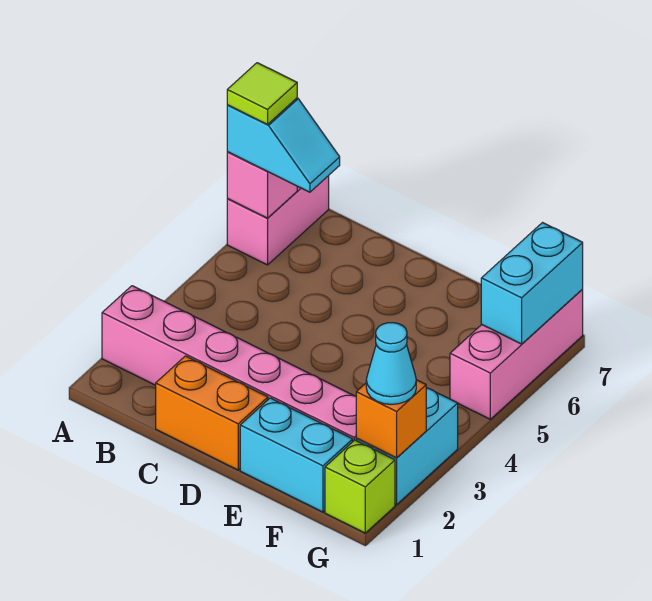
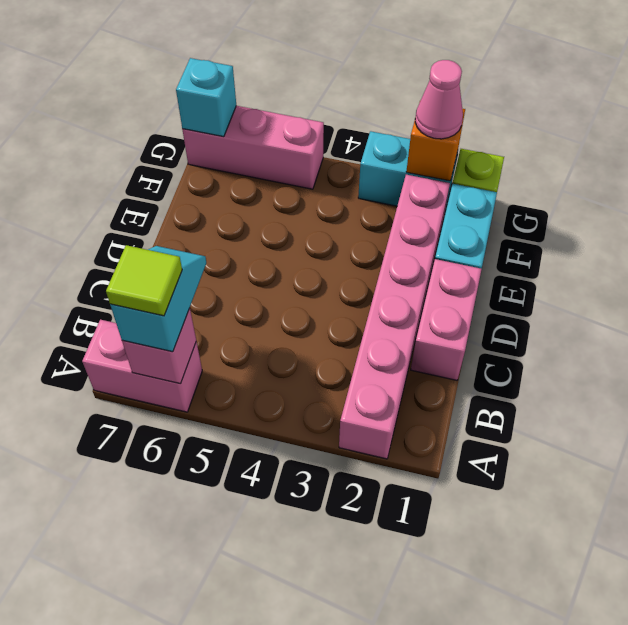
orange 1x2 brick [156,356,268,470] -> pink 1x2 brick [411,259,482,380]
cyan 1x1 cone [366,323,416,404] -> pink 1x1 cone [415,60,463,139]
cyan 1x2 brick [481,223,583,344] -> cyan 1x1 brick [176,58,236,137]

